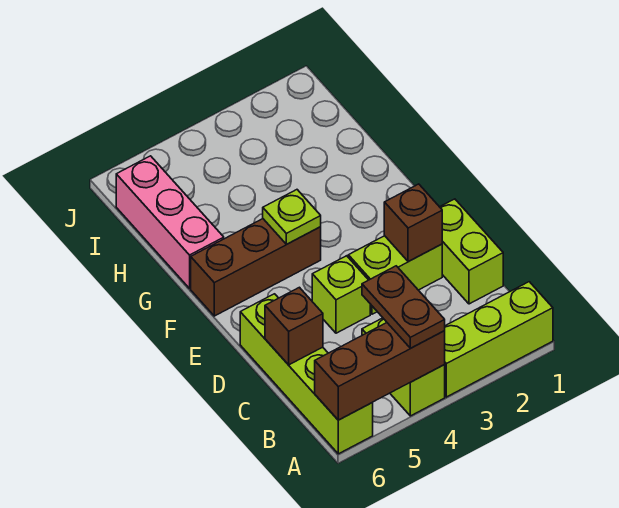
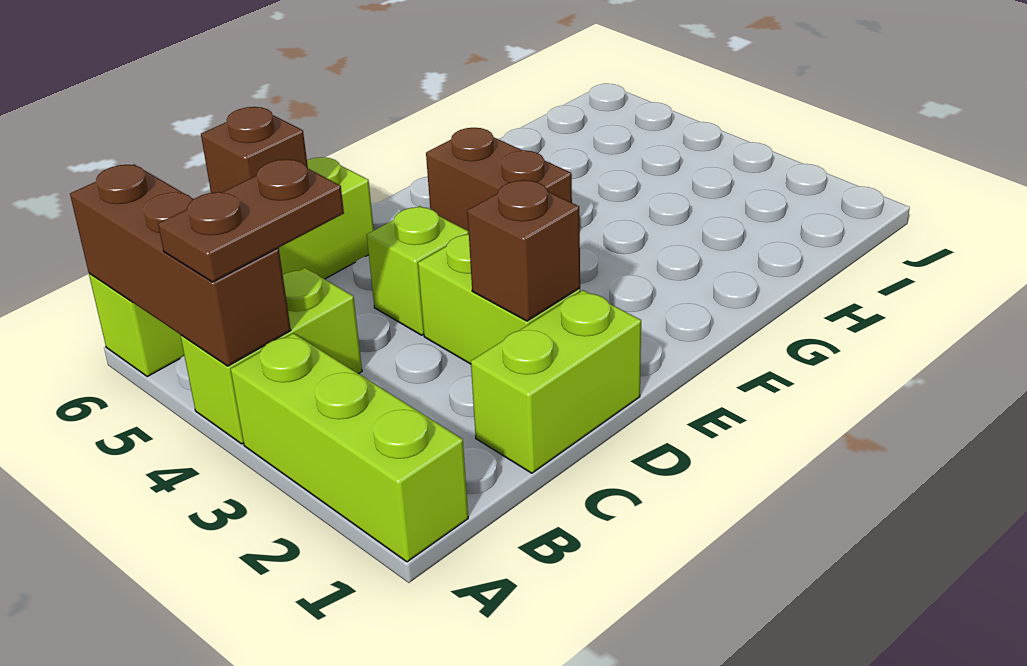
brown 1x3 brick [191,219,321,316] -> brown 1x2 brick [426,128,572,232]
lime 1x1 plate [263,190,321,244] -> none
pink 1x3 brick [116,156,224,288] -> none

